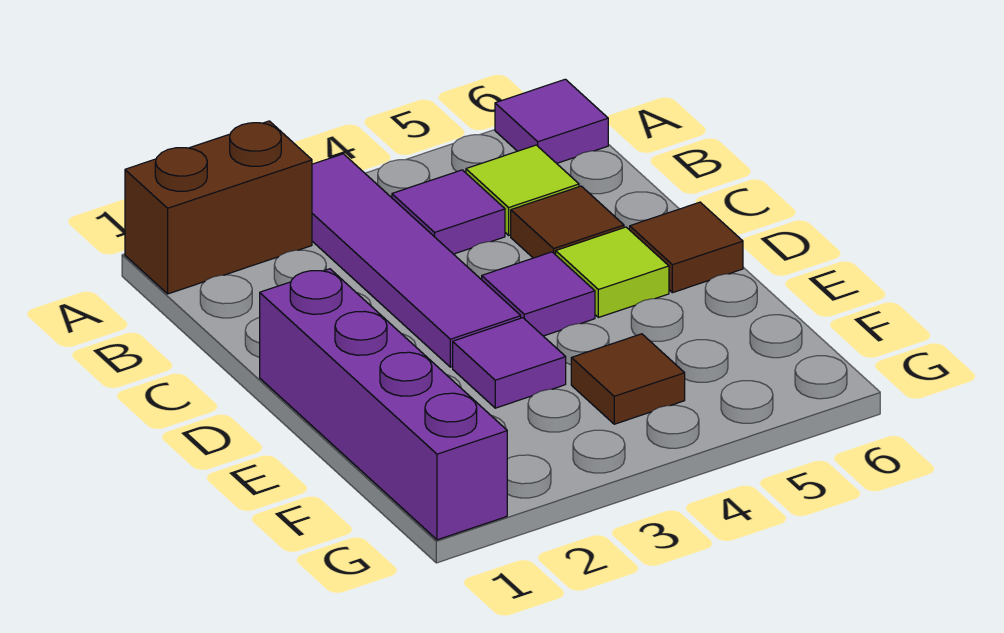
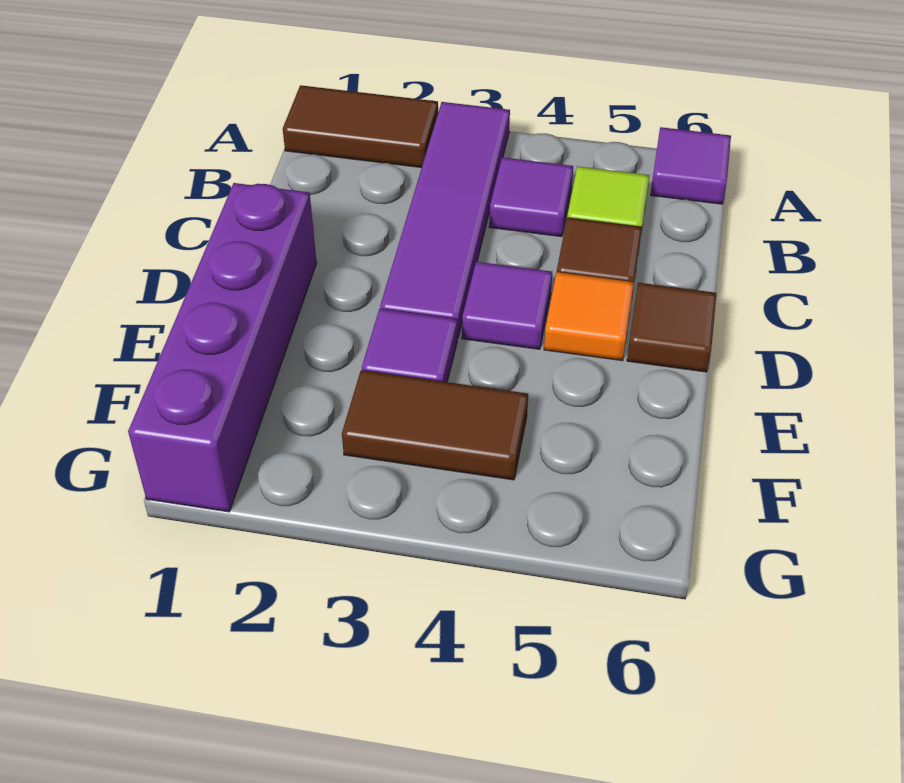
brown 1x2 brick [125,121,312,294] -> brown 1x2 tile [283,85,438,168]
lime 1x1 tile [556,227,669,317] -> orange 1x1 tile [544,272,634,361]
brown 1x1 tile [571,334,685,424] -> brown 1x2 tile [342,370,528,480]

